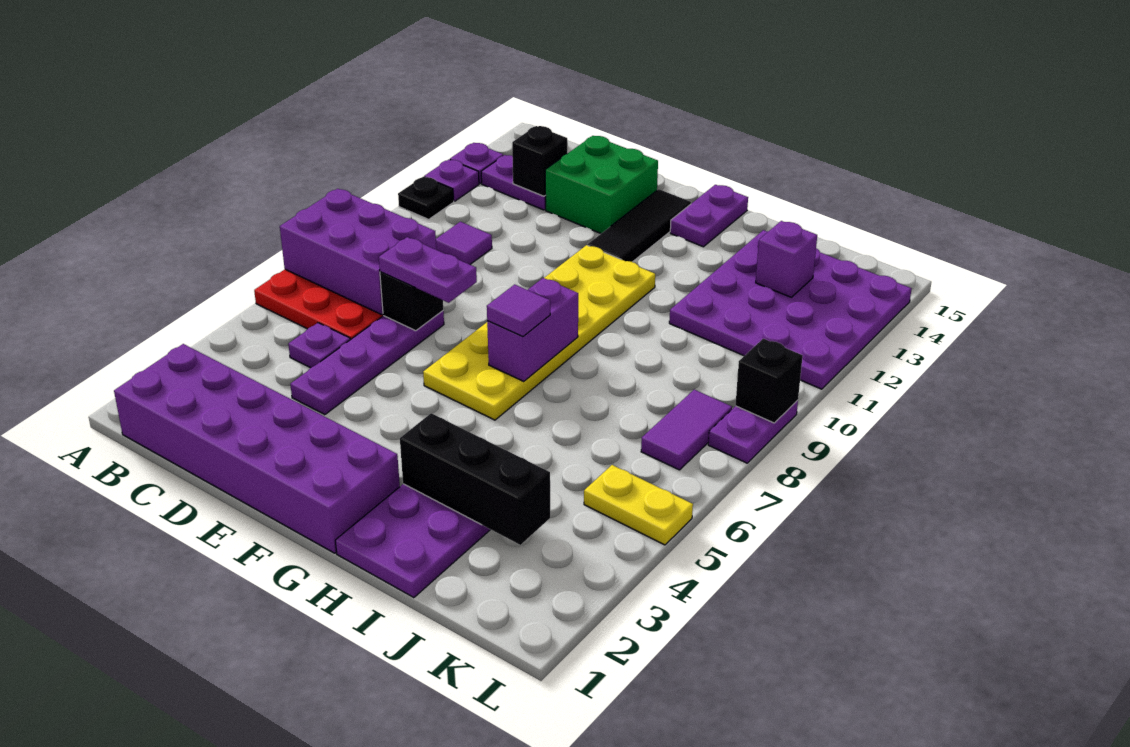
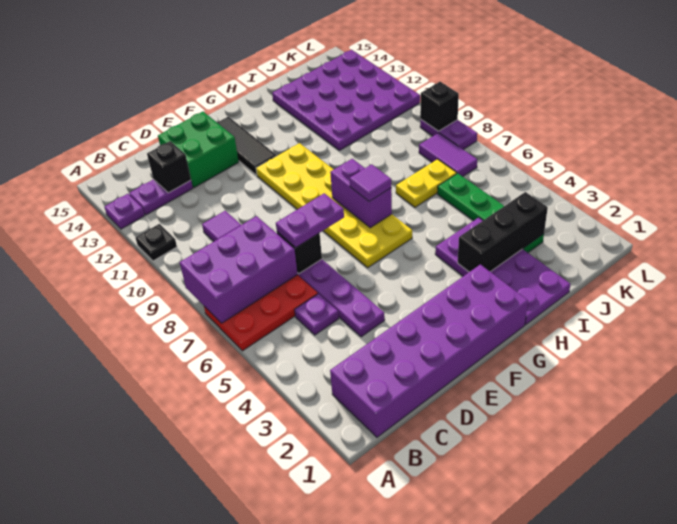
purple 1x1 plate [424,160,479,201] -> none
purple 1x2 plate [670,185,748,247] -> none
none -> green 1x4 plate [437,173,544,253]
purple 1x1 brick [756,221,817,297] -> none
yellow 1x2 plate [584,465,693,545] -> yellow 1x2 plate moved to [396,159,457,207]

